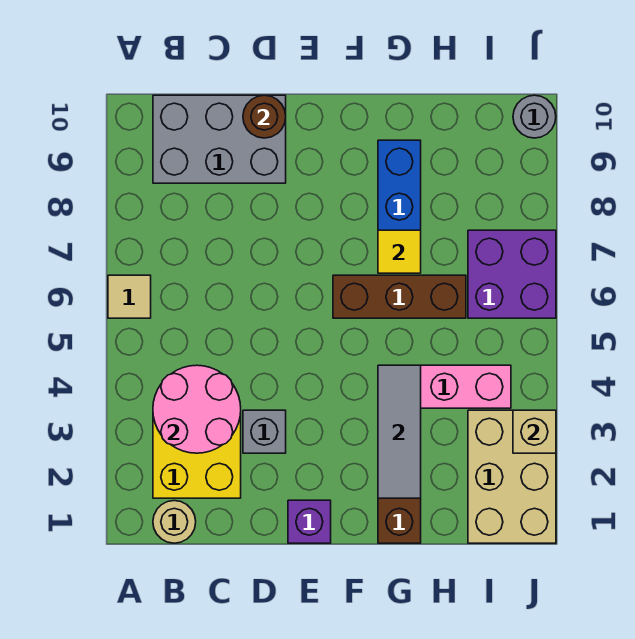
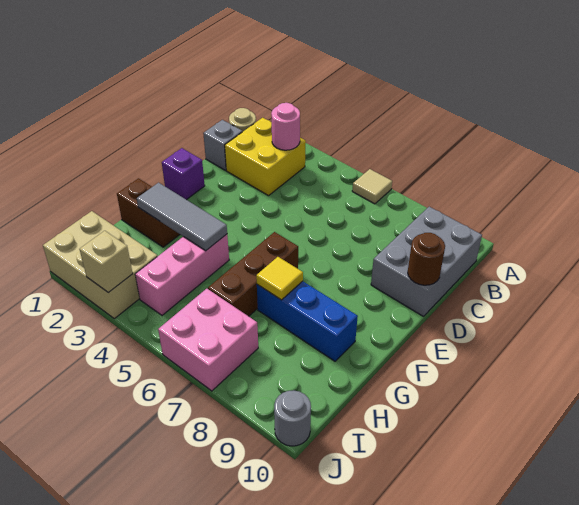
pink 2x2 round brick [153,365,241,453] -> pink 1x1 round brick [271,103,300,150]
grey 1x1 brick [243,410,286,453] -> grey 1x1 brick moved to [203,120,242,170]
purple 2x2 brick [468,230,556,318] -> pink 2x2 brick [158,289,258,391]

